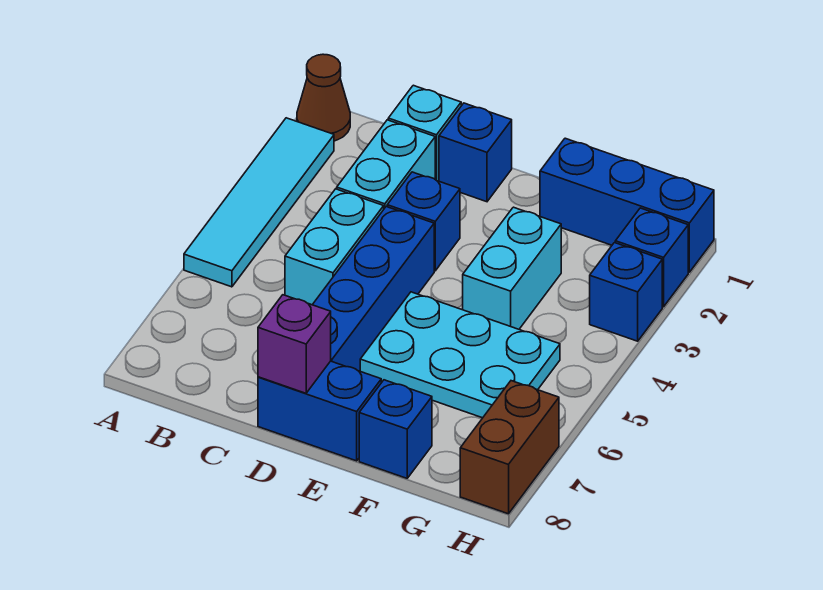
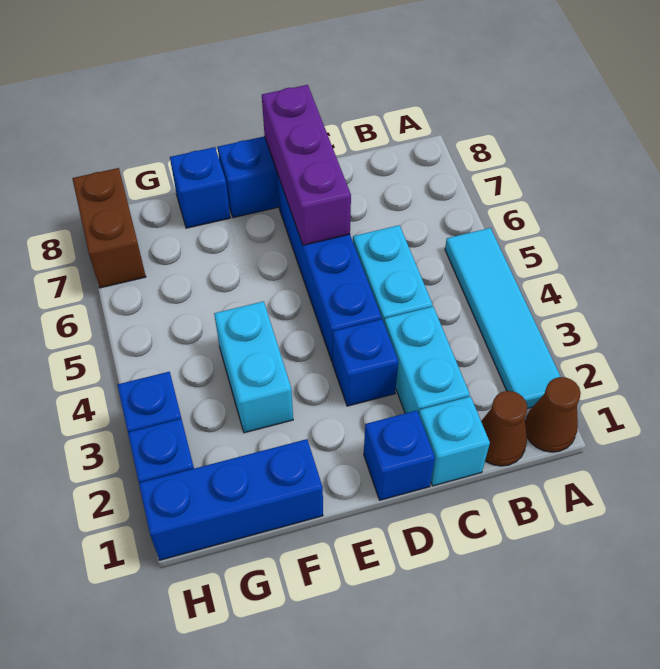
none -> brown 1x1 cone [481,391,527,466]
purple 1x1 brick [258,295,331,393] -> purple 1x3 brick [262,85,351,245]
cyan 2x3 plate [360,292,560,418] -> none

